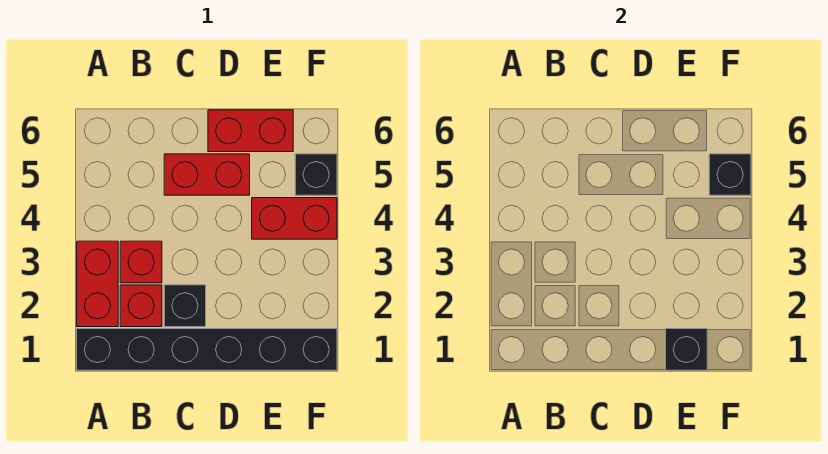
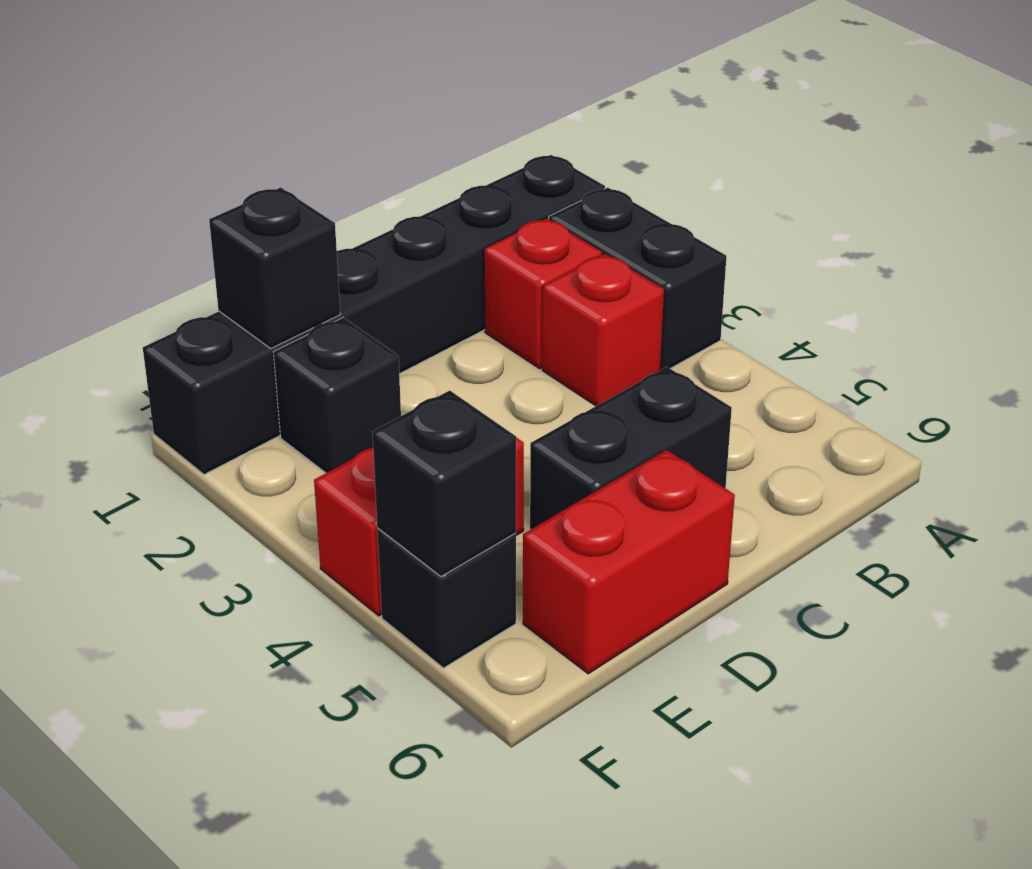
red 1x2 brick [77,241,118,327] -> black 1x2 brick [549,188,727,370]
black 1x1 brick [164,285,206,327] -> black 1x1 brick moved to [273,318,401,473]
red 1x2 brick [164,154,250,195] -> black 1x2 brick [530,367,732,530]

